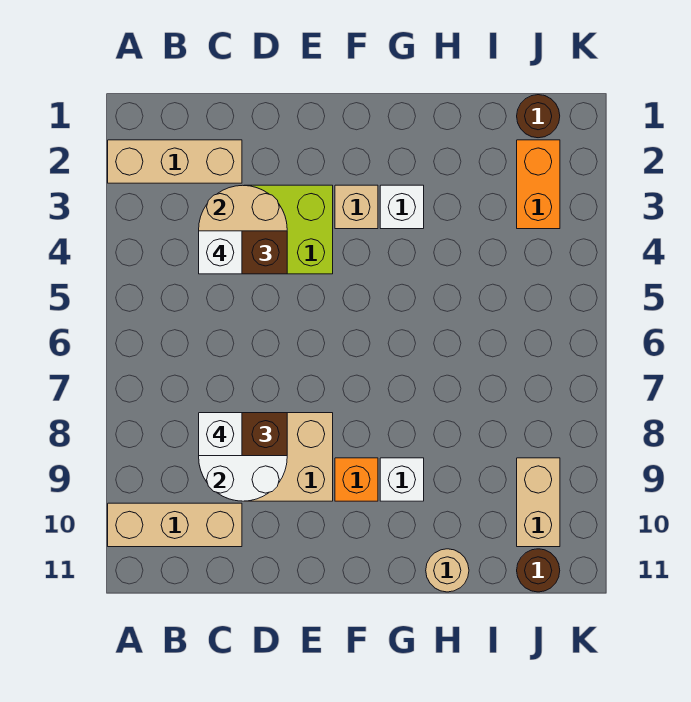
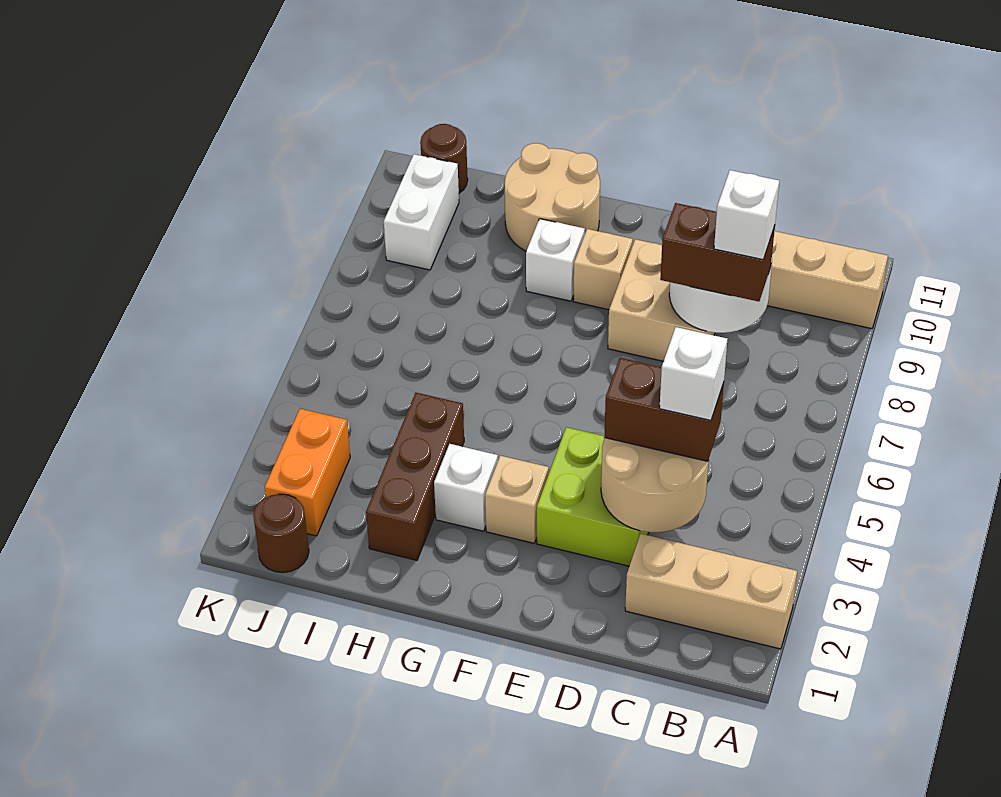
orange 1x1 brick [335,458,378,501] -> tan 1x1 brick [573,229,633,310]
none -> brown 1x3 brick [366,393,464,560]
tan 1x1 round brick [426,549,469,592] -> tan 2x2 round brick [504,143,600,251]
tan 1x2 brick [517,458,560,547] -> white 1x2 brick [384,154,459,270]

